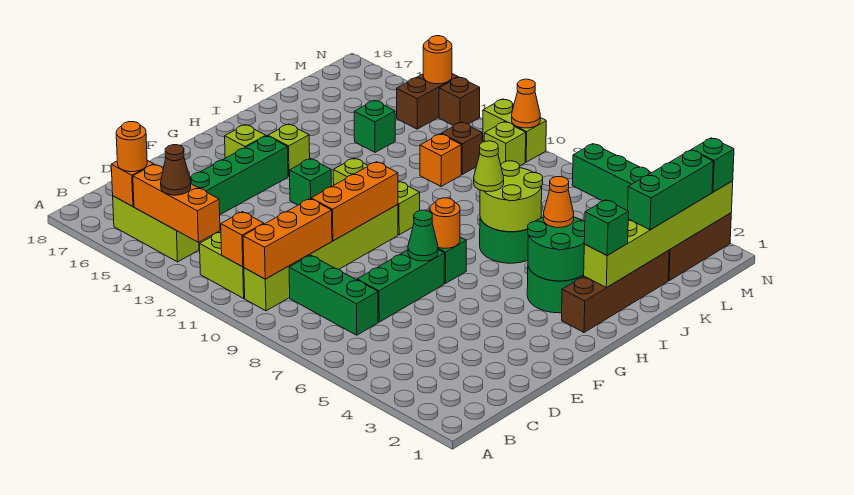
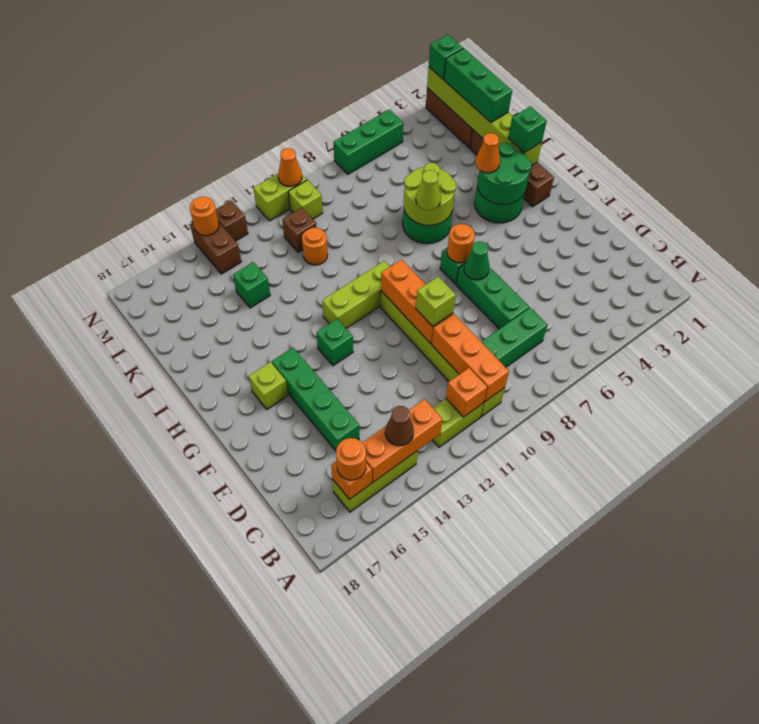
lime 1x1 brick [268,124,310,177] -> lime 1x1 brick moved to [416,277,456,326]
orange 1x1 brick [420,134,461,187] -> orange 1x1 round brick [302,228,328,265]

